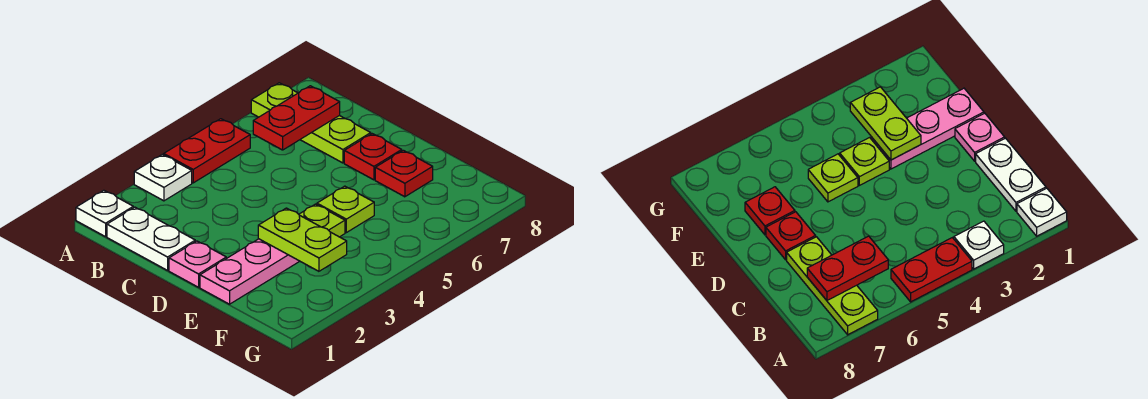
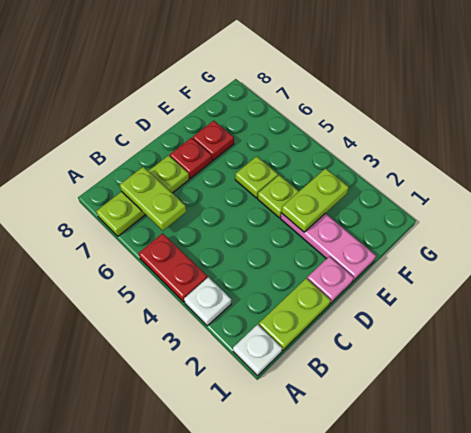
white 1x2 plate [107,207,195,270] -> lime 1x2 plate [259,278,331,351]
red 1x2 plate [253,86,340,150] -> lime 1x2 plate [120,167,186,231]

